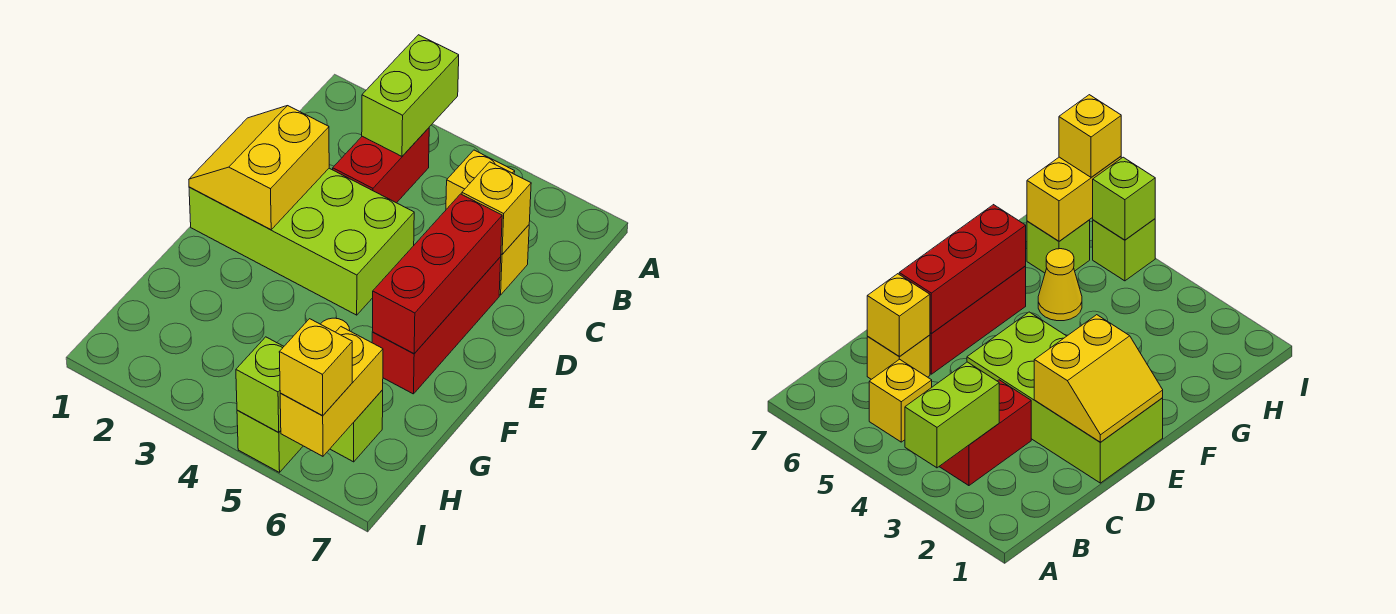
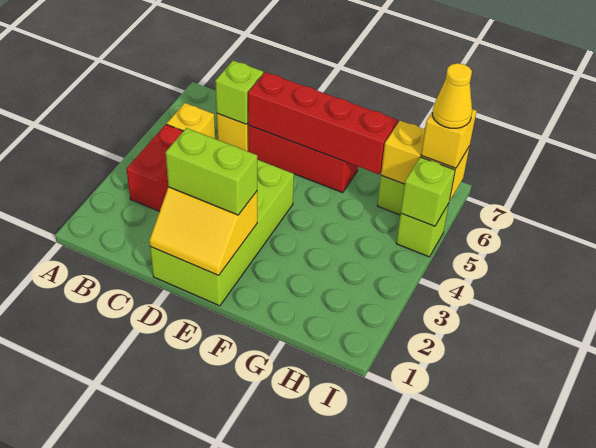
lime 1x2 brick [362,35,459,156] -> lime 1x2 brick moved to [166,128,257,215]
red 1x2 brick [333,128,429,203] -> red 1x2 brick turned to [127,124,183,212]
yellow 1x1 brick [462,162,531,255] -> lime 1x1 brick [215,61,263,124]
red 1x3 brick [372,194,502,353] -> red 1x4 brick [248,72,398,174]
yellow 1x1 cone [1038,249,1082,321] -> yellow 1x1 cone moved to [433,63,472,128]

